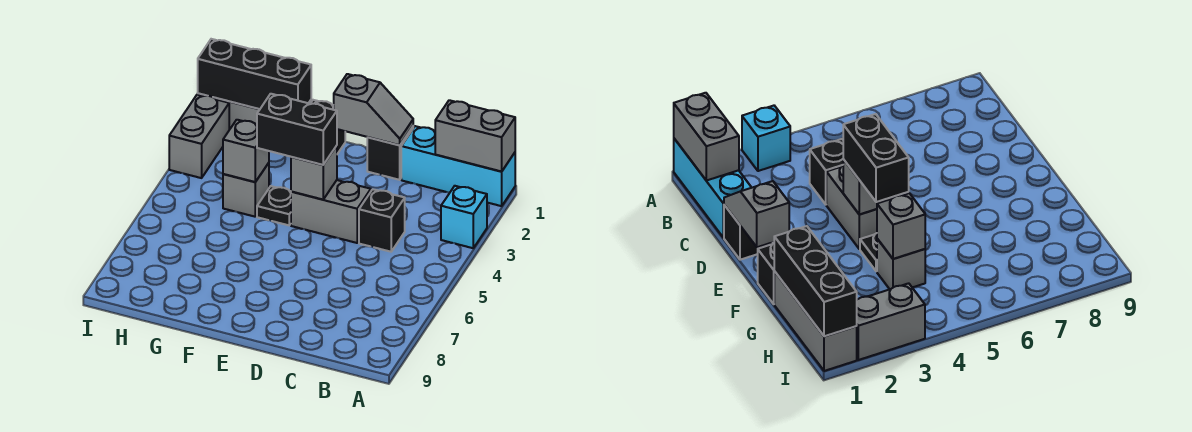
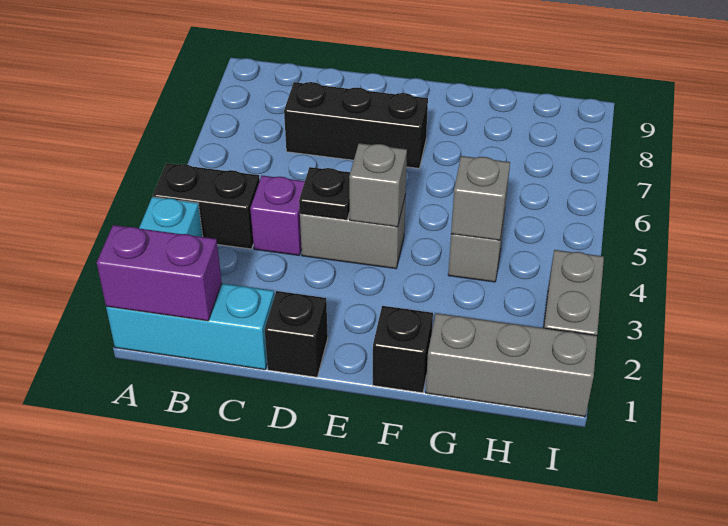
grey 1x2 brick [435,100,515,172] -> purple 1x2 brick [97,225,222,321]
black 1x1 brick [359,189,405,252] -> purple 1x1 brick [250,176,305,255]
grey 1x2 slope [333,74,413,145] -> none
black 1x2 brick [257,94,337,165] -> black 1x2 brick moved to [153,163,260,249]
black 1x1 plate [257,186,291,225] -> black 1x1 plate moved to [299,167,350,220]
black 1x3 brick [198,39,311,109] -> black 1x3 brick moved to [284,82,428,168]

